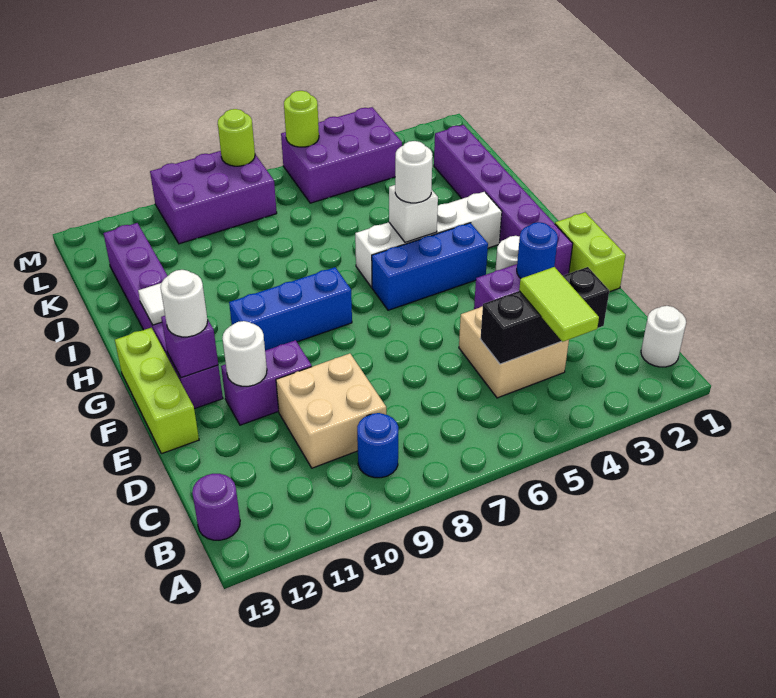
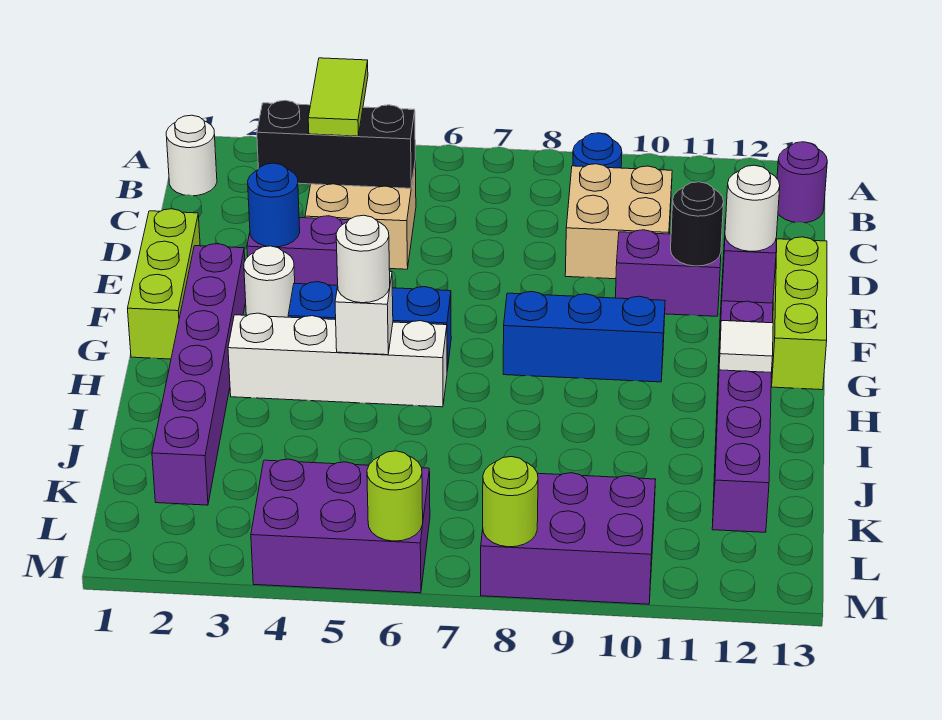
lime 1x2 brick [555,212,626,292] -> lime 1x3 brick [128,209,200,359]
white 1x1 round brick [222,321,267,386] -> black 1x1 round brick [671,182,724,266]

